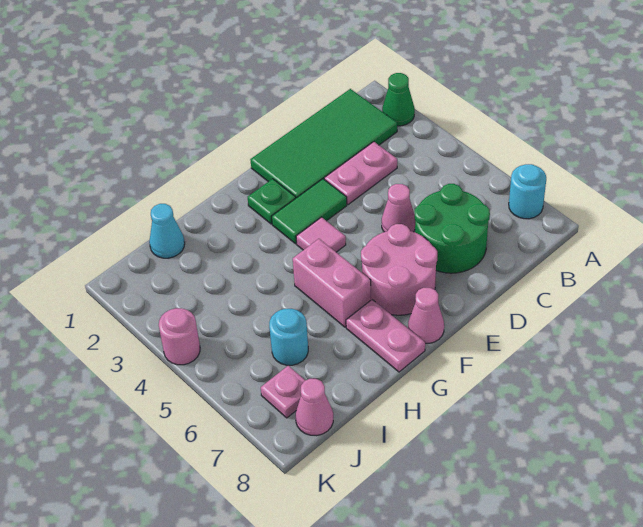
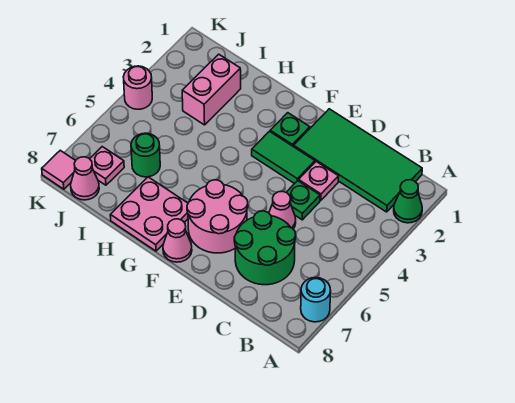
pink 1x2 plate [324,142,397,205] -> pink 1x1 plate [299,162,339,201]
none -> green 1x1 plate [286,181,320,220]
pink 1x1 tile [296,217,346,252] -> pink 1x1 tile moved to [42,150,76,189]
pink 1x2 brick [293,239,371,327] -> pink 1x2 brick moved to [182,54,241,125]
pink 1x2 plate [346,300,425,372] -> pink 2x2 plate [110,177,188,251]
cyan 1x1 cone [149,204,185,258] -> none
cyan 1x1 round brick [269,309,308,365] -> green 1x1 round brick [131,133,160,177]

